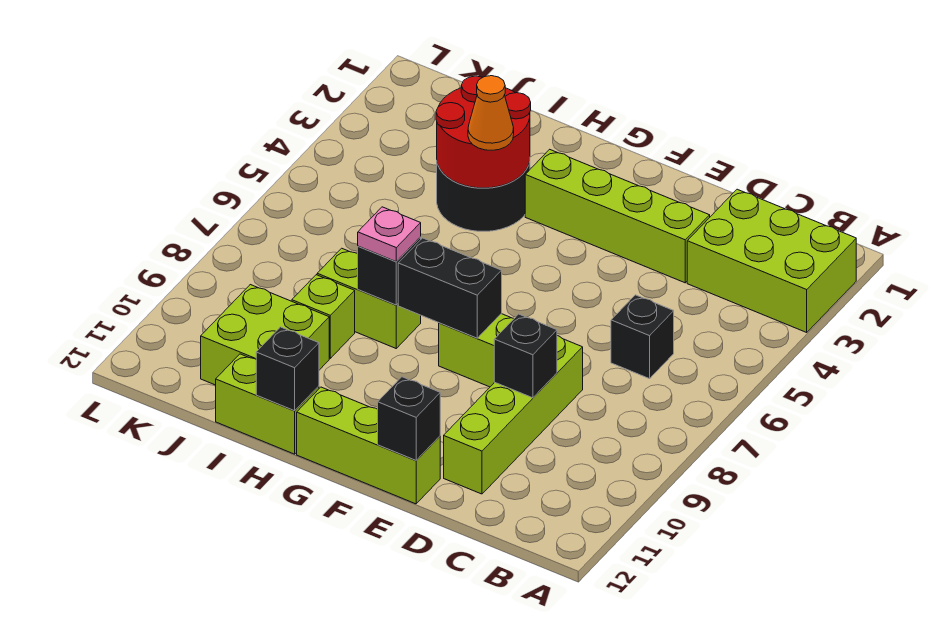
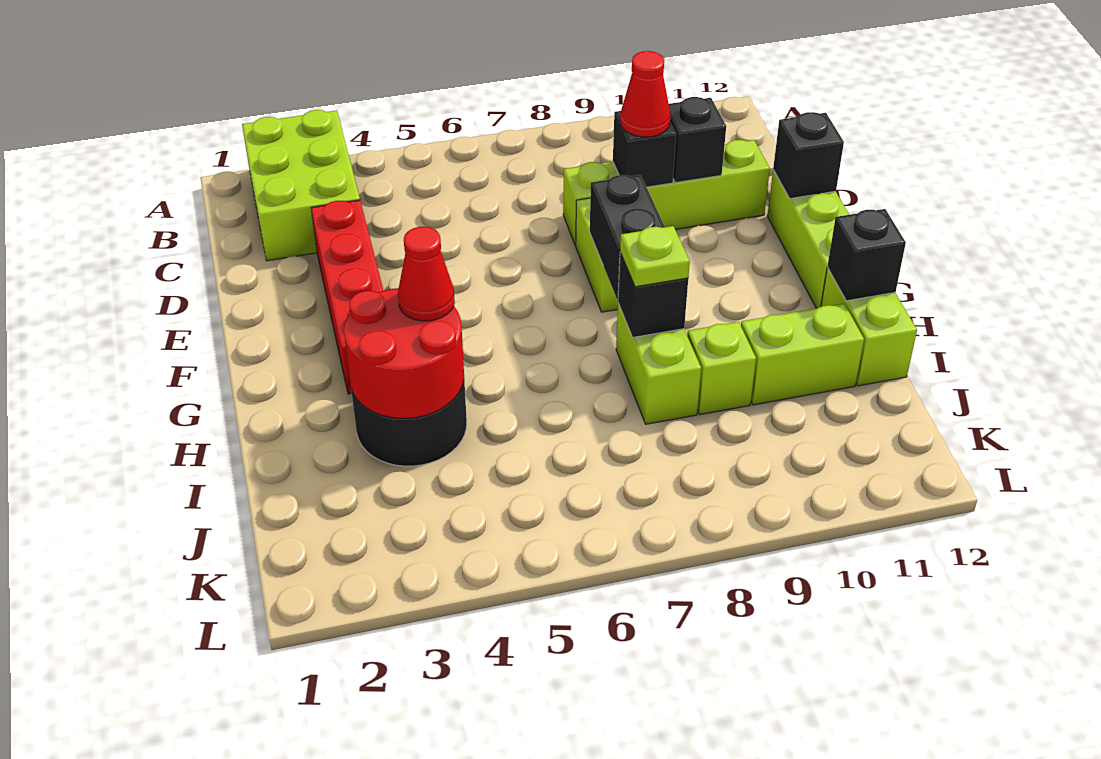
black 1x1 brick [611,295,674,379] -> black 1x1 brick moved to [669,97,726,183]
lime 1x4 brick [525,149,710,283] -> red 1x4 brick [311,200,383,394]
none -> red 1x1 cone [620,51,671,137]
orange 1x1 cone [468,76,514,150] -> red 1x1 cone [398,227,455,321]
pink 1x1 plate [358,207,421,262] -> lime 1x1 plate [620,226,690,287]
lime 2x2 brick [201,285,329,385] -> lime 1x2 brick [741,304,864,405]

